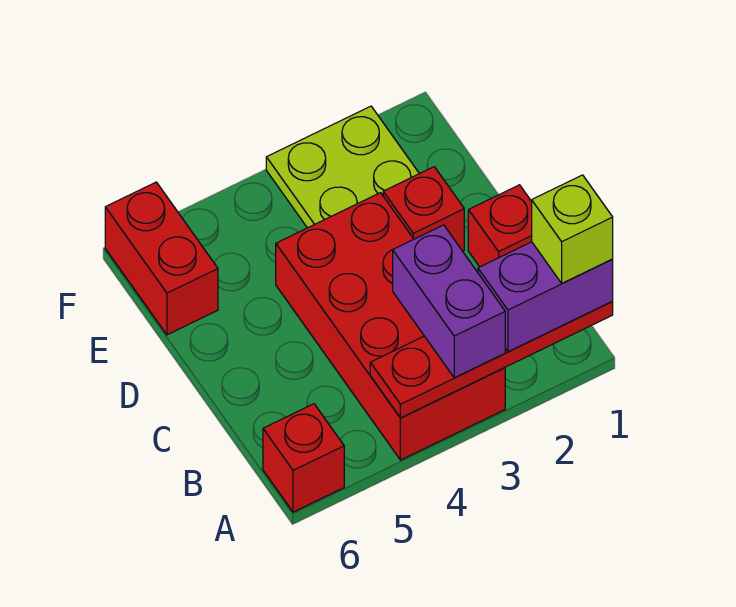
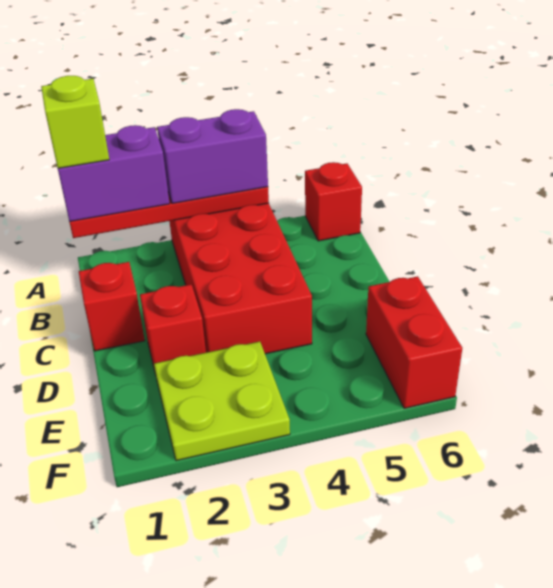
purple 1x2 brick [393,225,505,378] -> purple 1x2 brick turned to [157,109,268,204]

